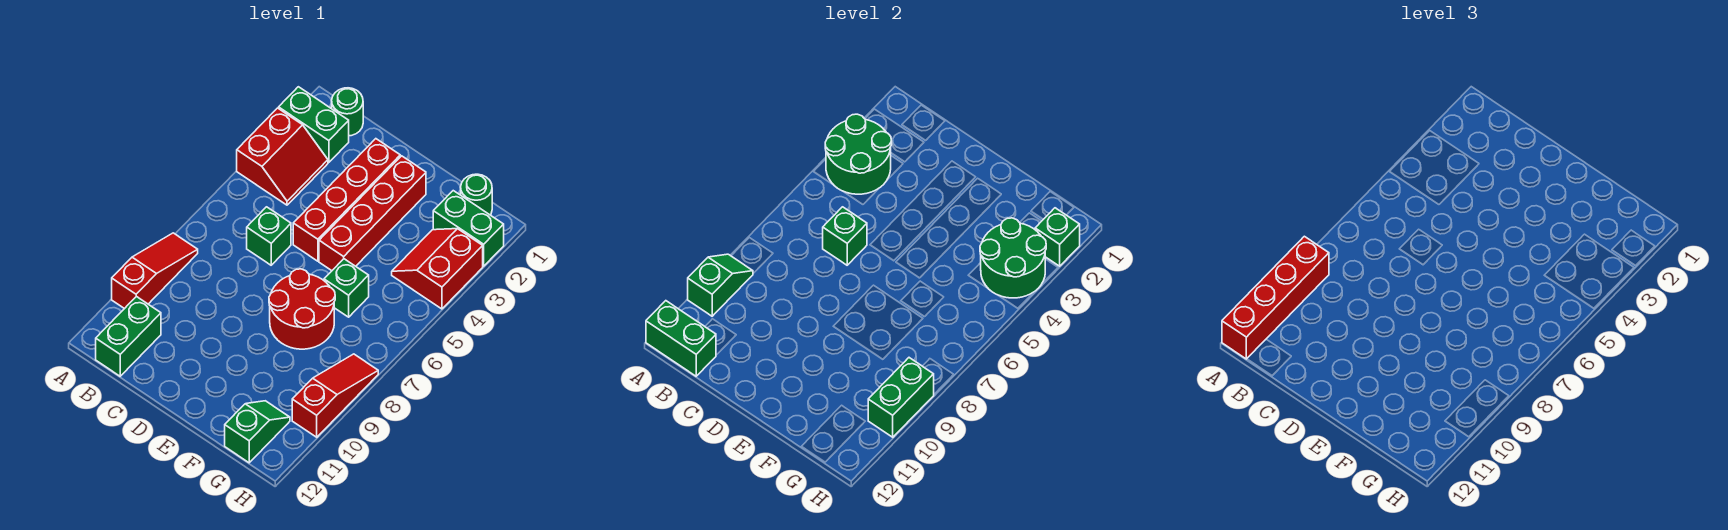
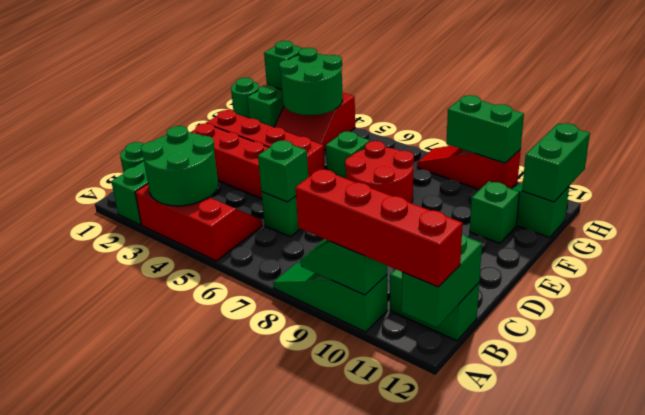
red 2x2 slope [237,108,328,205] -> red 2x3 slope [135,184,262,261]
red 1x3 slope [112,233,198,309] -> green 1x3 slope [273,263,387,332]
none -> green 1x1 brick [470,181,519,243]
none -> green 1x2 brick [522,123,590,202]

